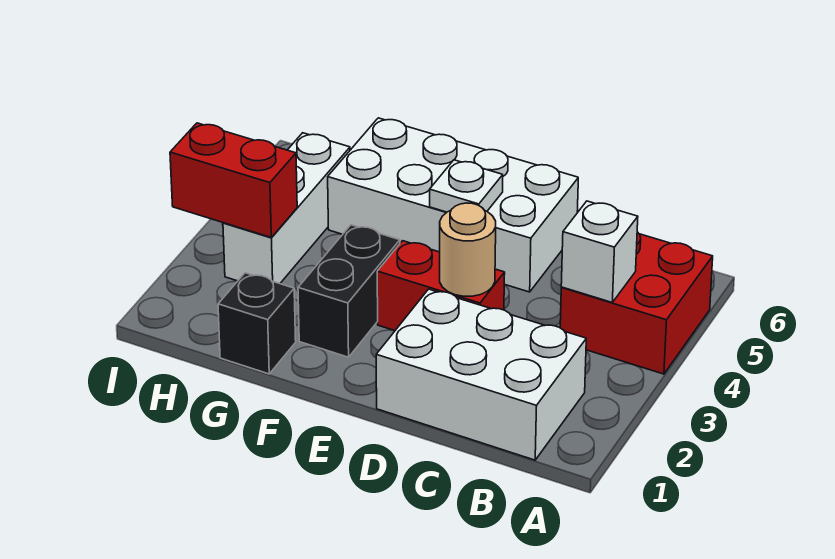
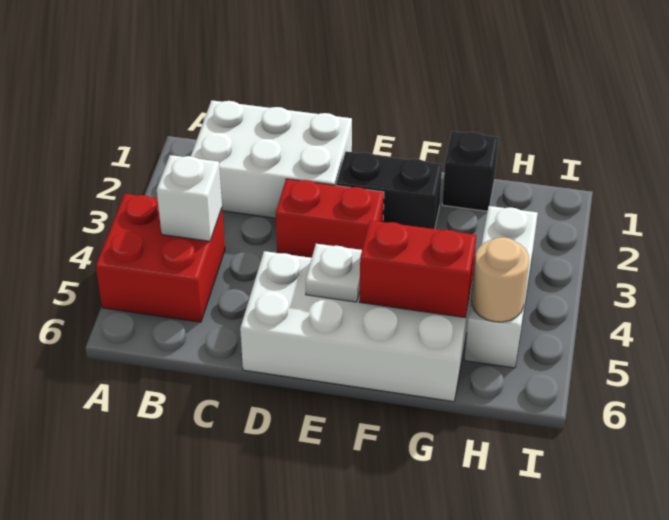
tan 1x1 round brick [440,203,496,296] -> tan 1x1 round brick moved to [472,237,529,322]
black 1x2 brick [298,225,400,357] -> black 1x2 brick turned to [336,152,442,229]
red 1x2 brick [170,123,297,238] -> red 1x2 brick moved to [360,220,476,318]

